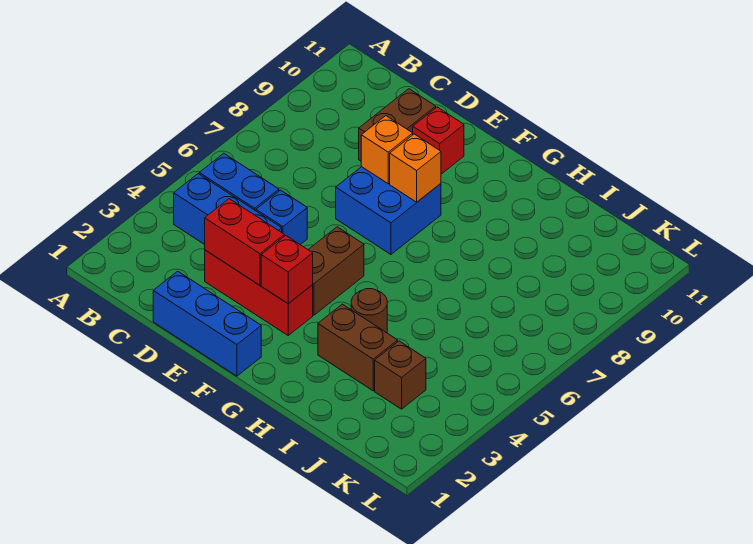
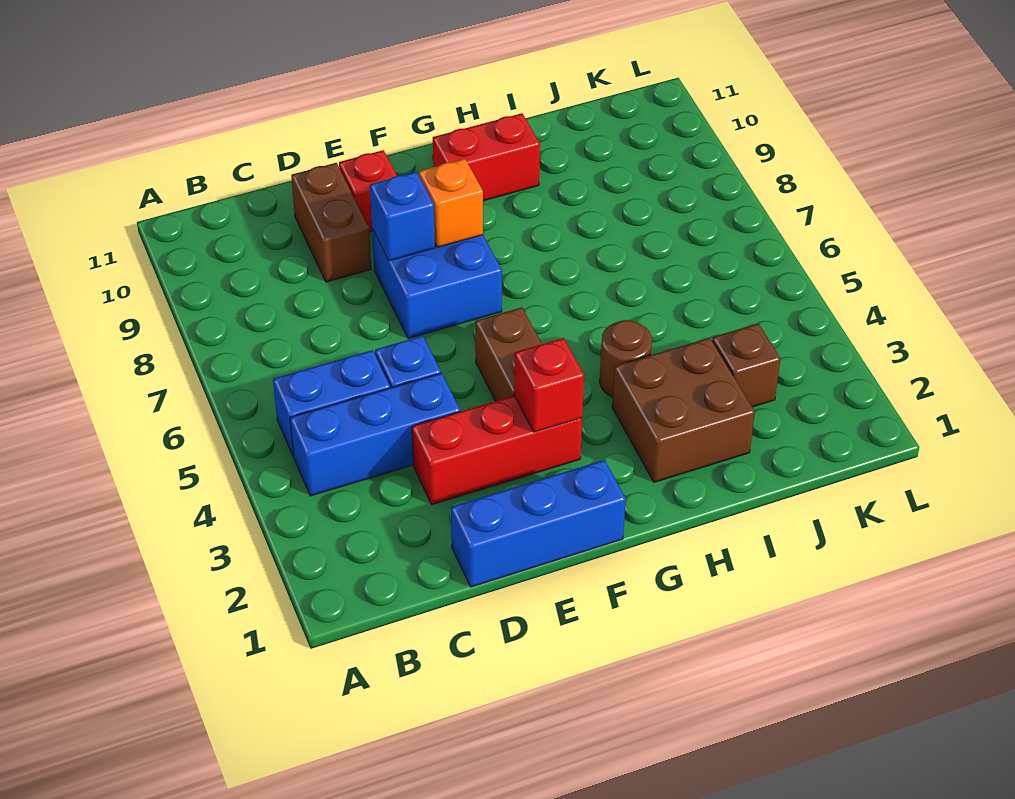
red 1x2 brick [205,199,284,285] -> red 1x2 brick moved to [433,113,540,201]
orange 1x1 brick [361,116,413,184] -> blue 1x1 brick [370,172,435,261]
brown 1x2 brick [318,304,398,391] -> brown 2x2 brick [612,338,755,482]

